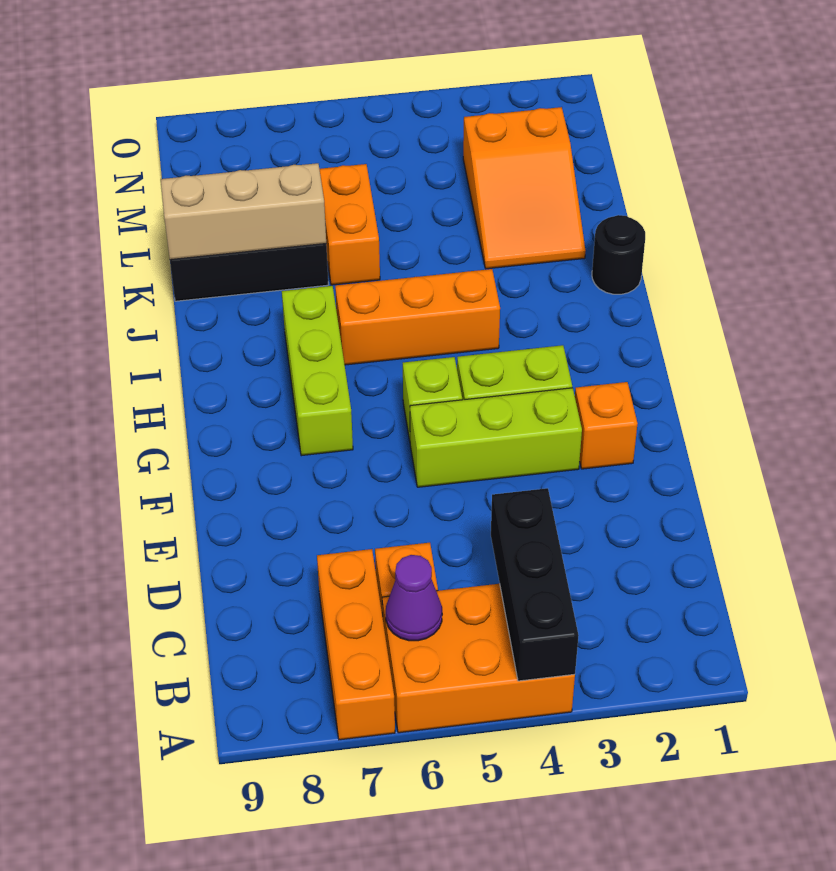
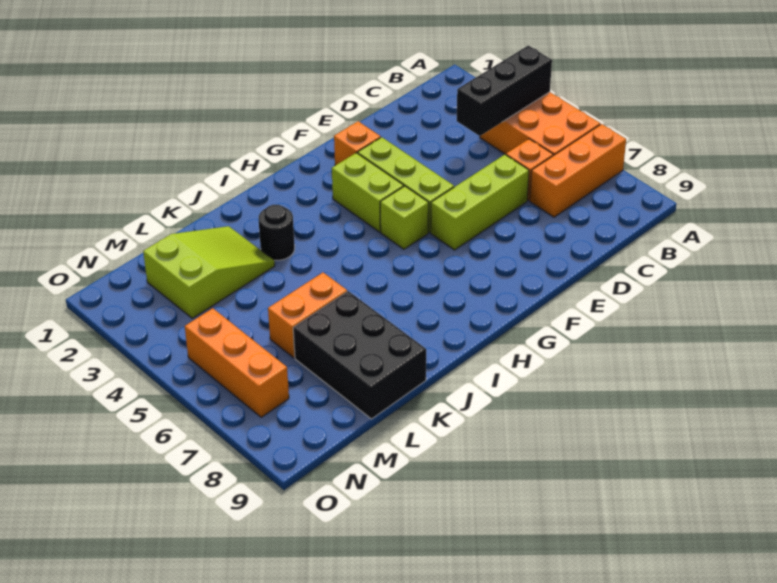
purple 1x1 cone [386,555,442,641] -> none
lime 1x3 brick [282,286,353,456] -> lime 1x3 brick moved to [431,155,529,250]
orange 1x3 brick [335,269,500,365] -> orange 1x3 brick moved to [185,308,289,417]
black 1x1 round brick [592,215,645,294] -> black 1x1 round brick moved to [259,205,295,260]
orange 2x3 slope [463,107,586,269] -> lime 2x3 slope [143,226,275,318]
tan 1x3 brick [161,163,326,260] -> none

